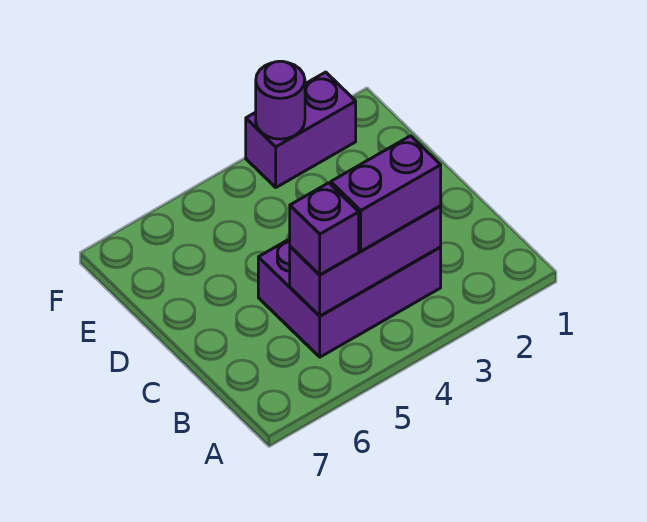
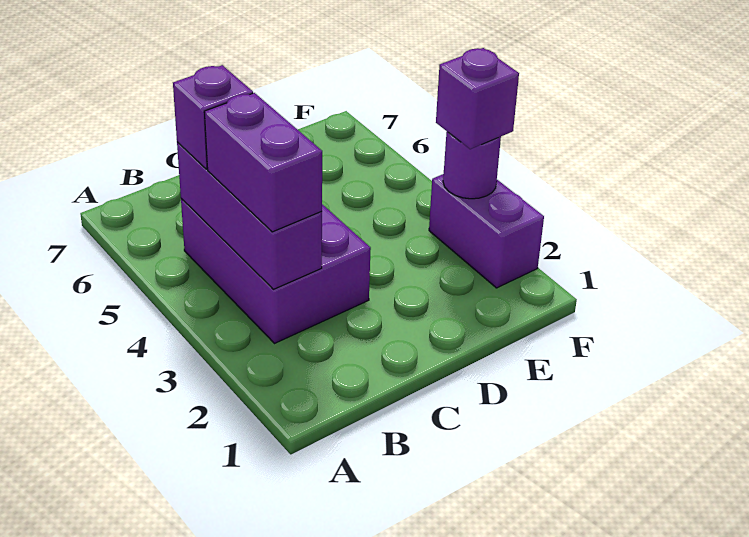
none -> purple 1x1 brick [436,48,519,149]

